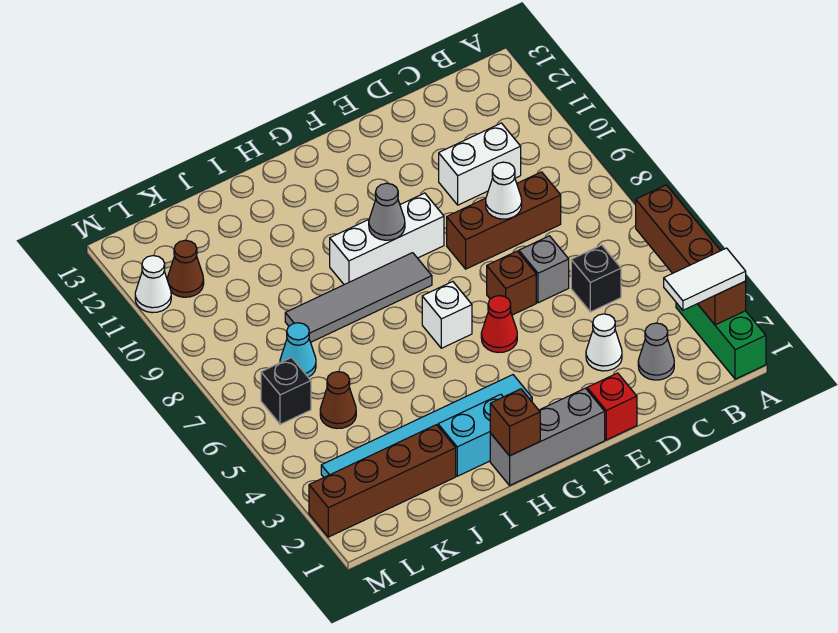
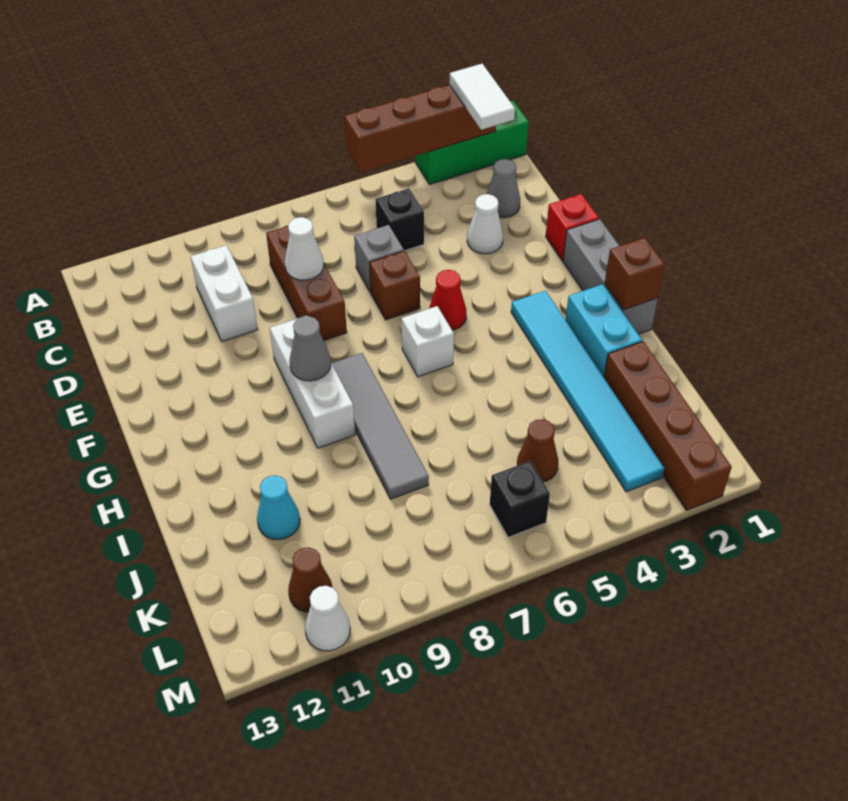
cyan 1x1 cone [280,323,316,377] -> cyan 1x1 cone moved to [257,475,300,539]

